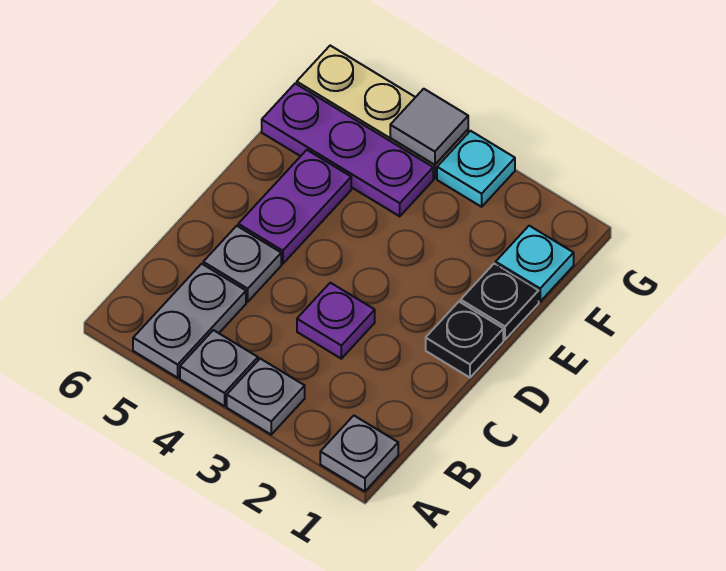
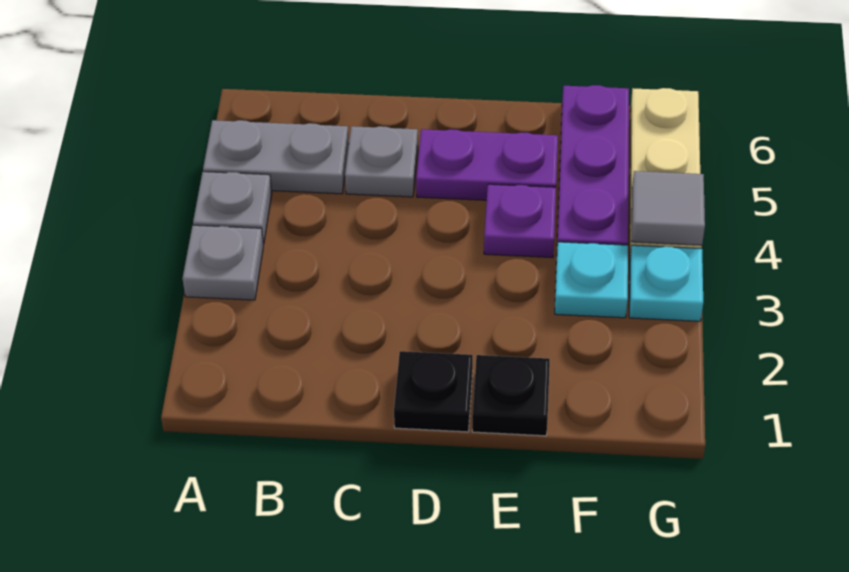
grey 1x1 plate [320,416,398,491] -> none
purple 1x1 plate [297,283,375,359] -> purple 1x1 plate moved to [484,184,556,258]
cyan 1x1 plate [496,226,574,302] -> cyan 1x1 plate moved to [555,242,628,318]

